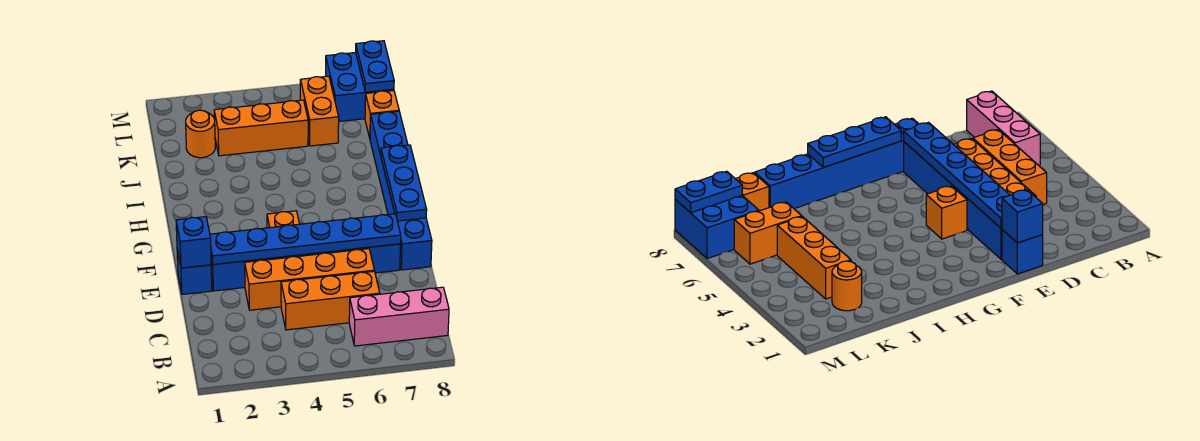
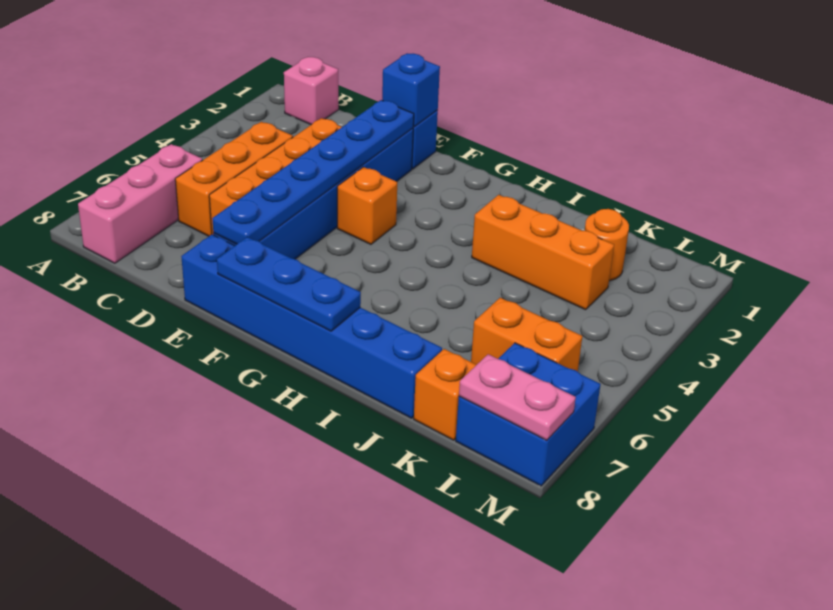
none -> pink 1x1 brick [284,57,338,125]
orange 1x3 brick [214,100,308,156] -> orange 1x3 brick turned to [472,195,614,310]
blue 1x2 plate [356,41,394,92] -> pink 1x2 plate [459,354,576,440]

